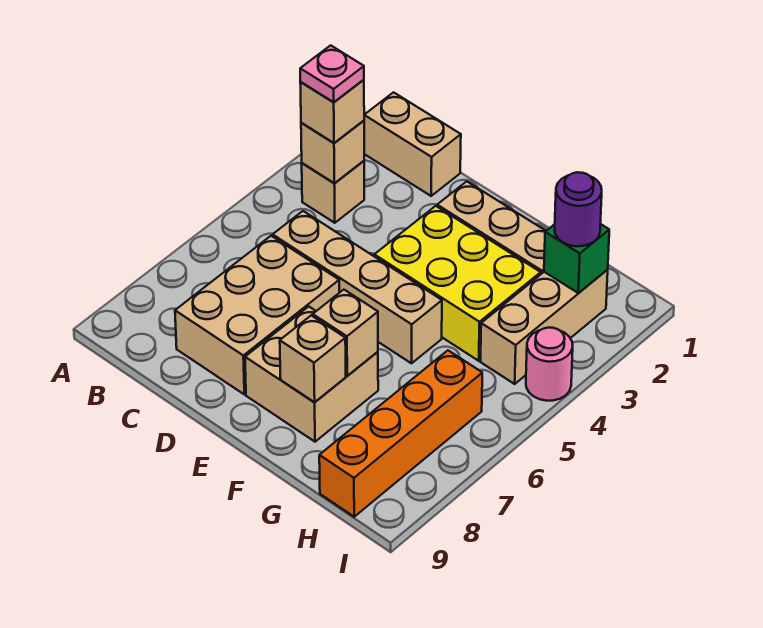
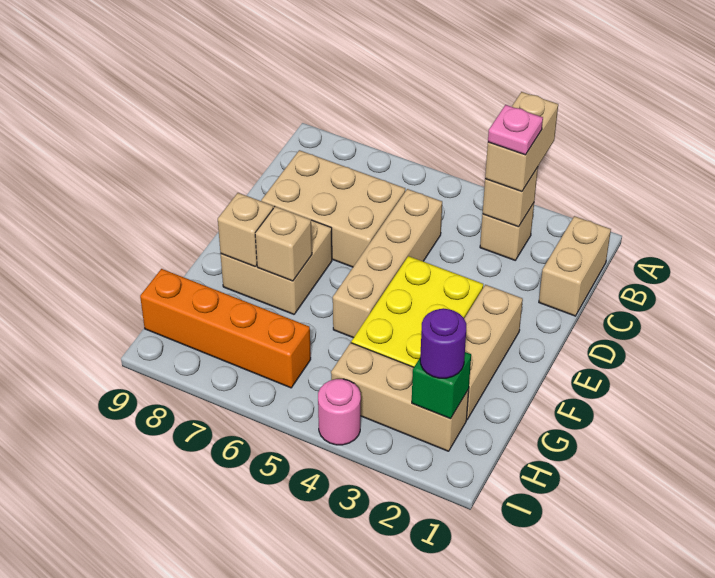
tan 1x1 brick [300,80,364,143] -> tan 1x2 brick [485,92,558,191]

